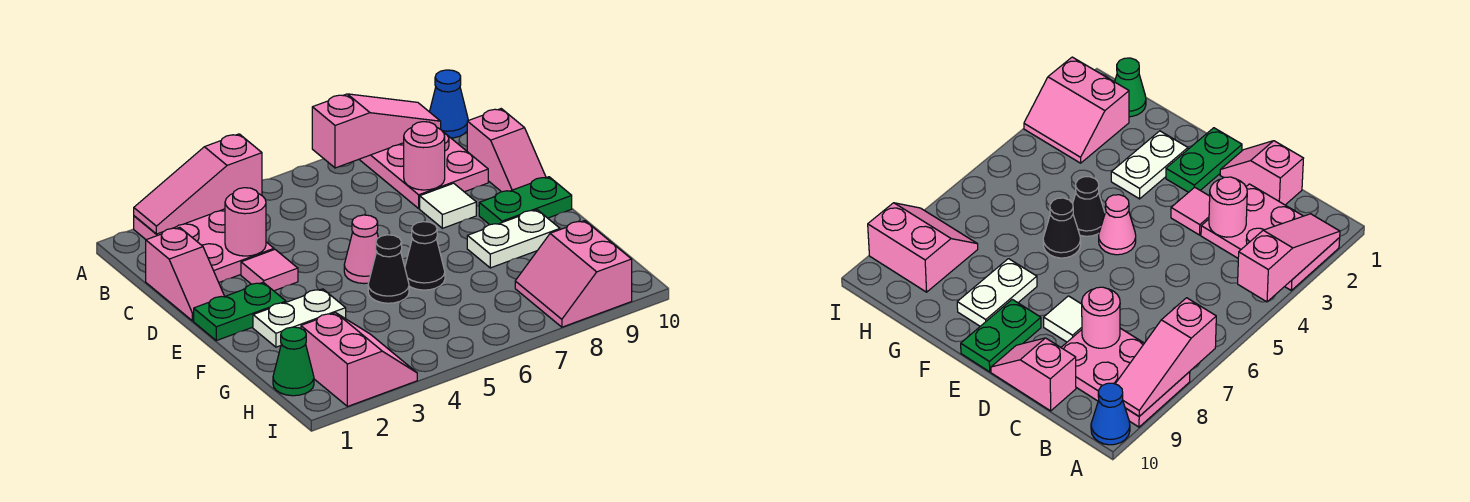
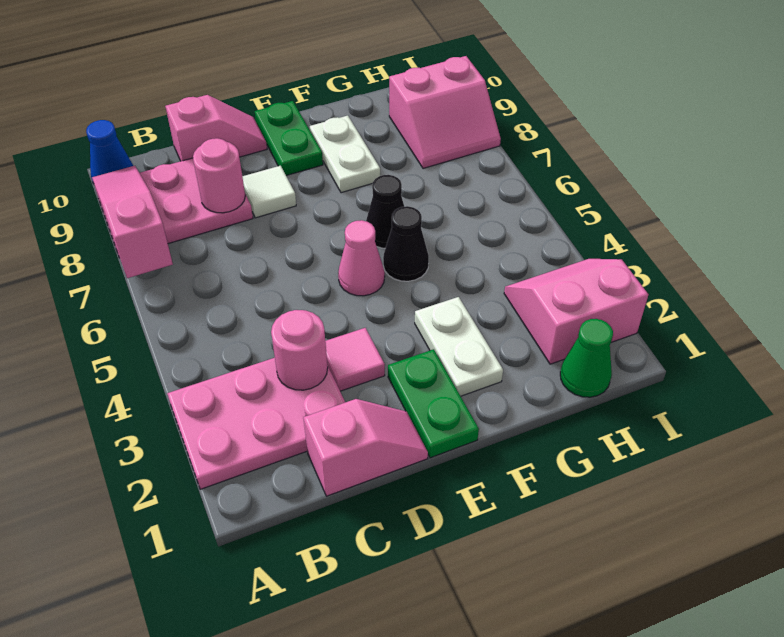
pink 1x3 slope [134,134,262,234] -> none

